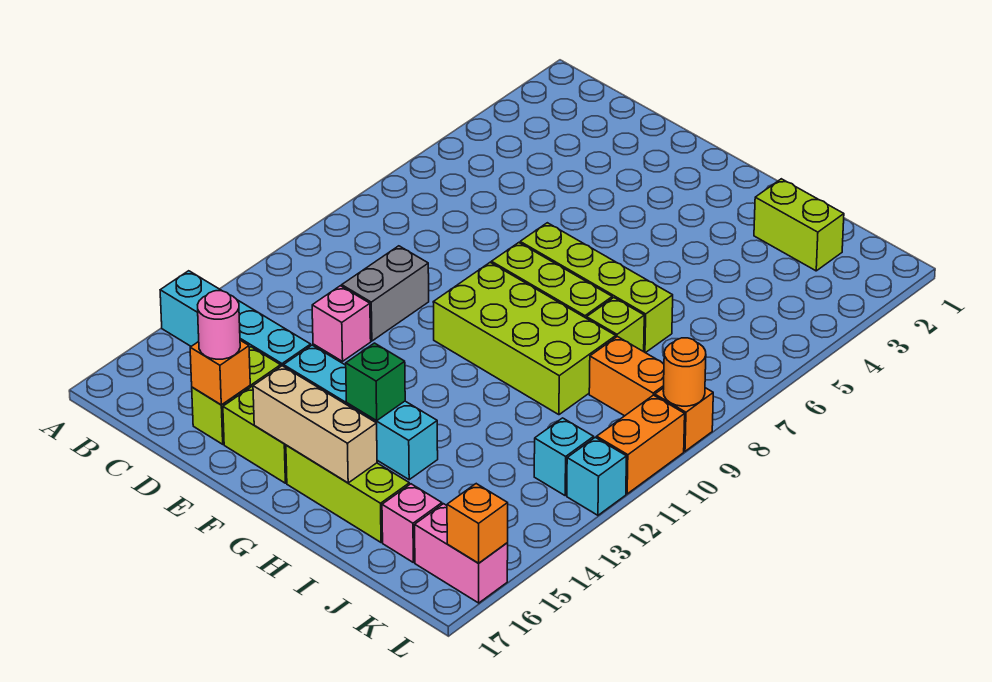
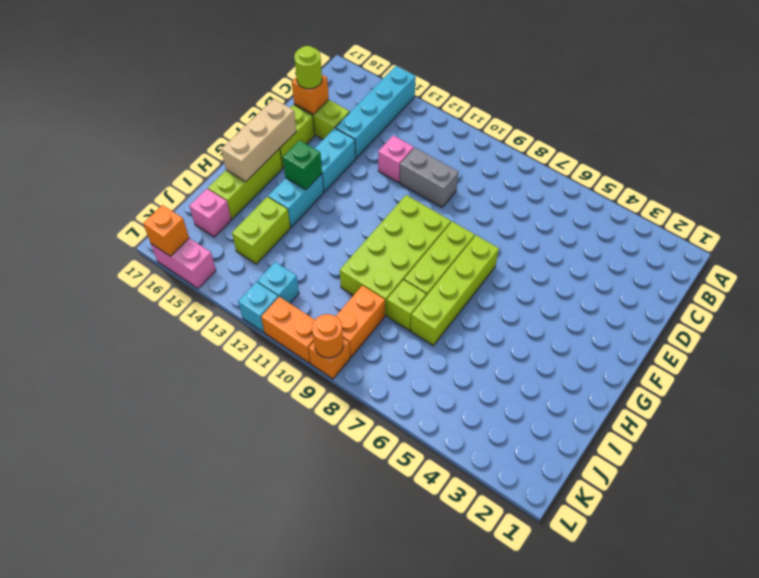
pink 1x1 round brick [198,291,240,359] -> lime 1x1 round brick [294,46,322,89]
lime 1x2 brick [754,179,844,271] -> lime 1x2 brick moved to [232,197,290,264]
pink 1x2 brick [415,504,508,603] -> pink 1x2 brick turned to [151,238,216,289]

